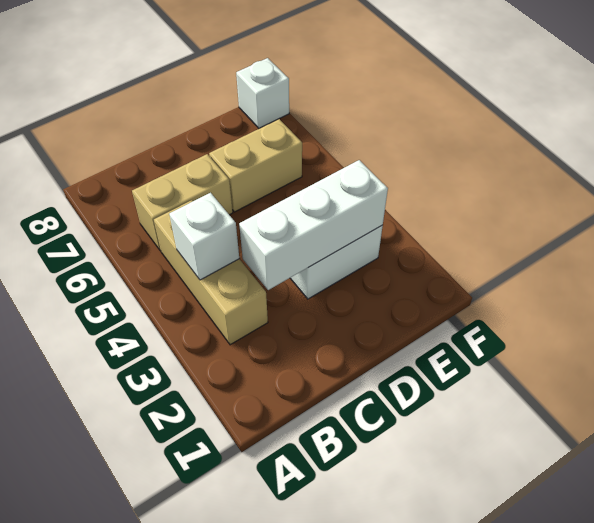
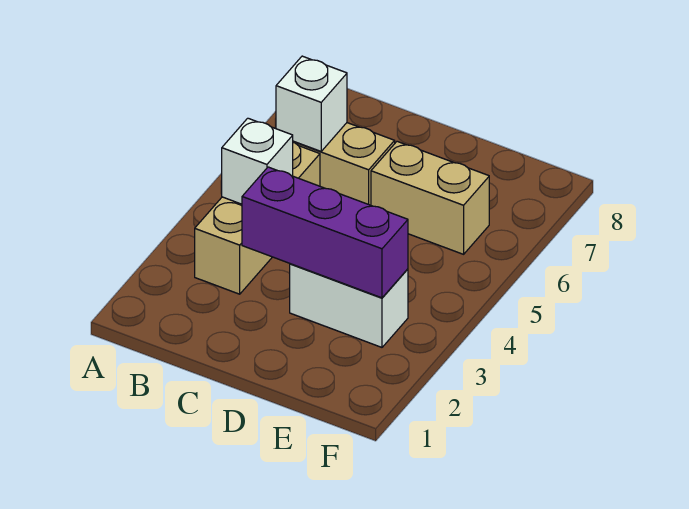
white 1x3 brick [239,160,388,290] -> purple 1x3 brick [242,167,408,298]
white 1x1 brick [236,58,289,128] -> white 1x1 brick moved to [276,56,347,151]

